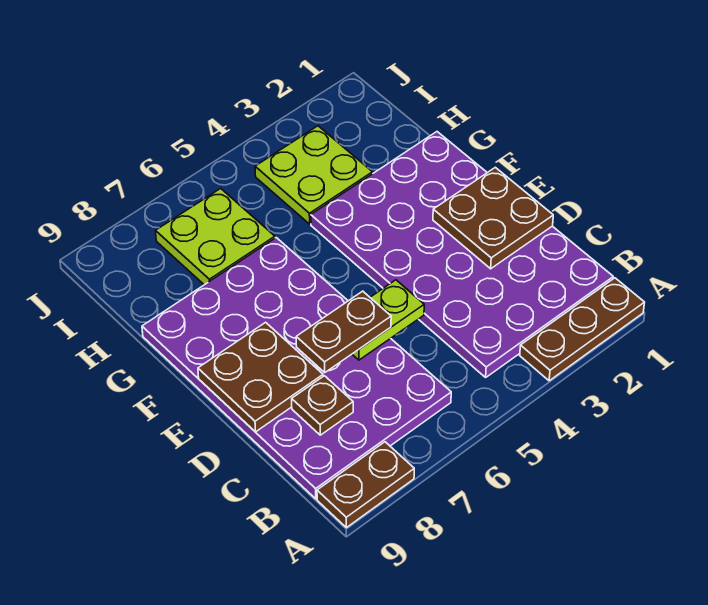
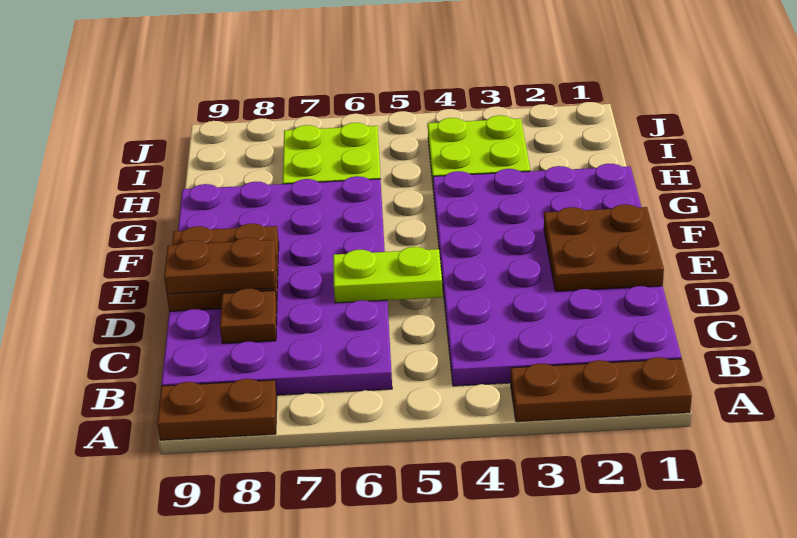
brown 1x2 plate [296,291,391,372] -> brown 1x2 plate moved to [164,237,276,294]

